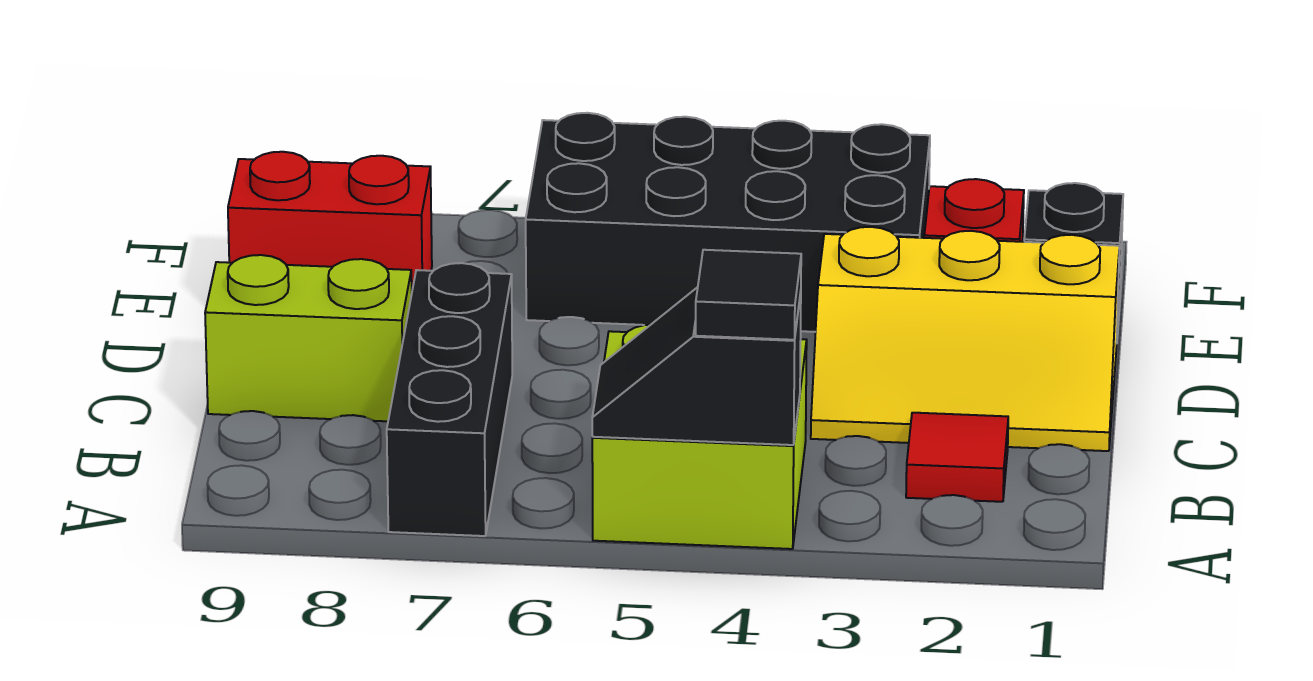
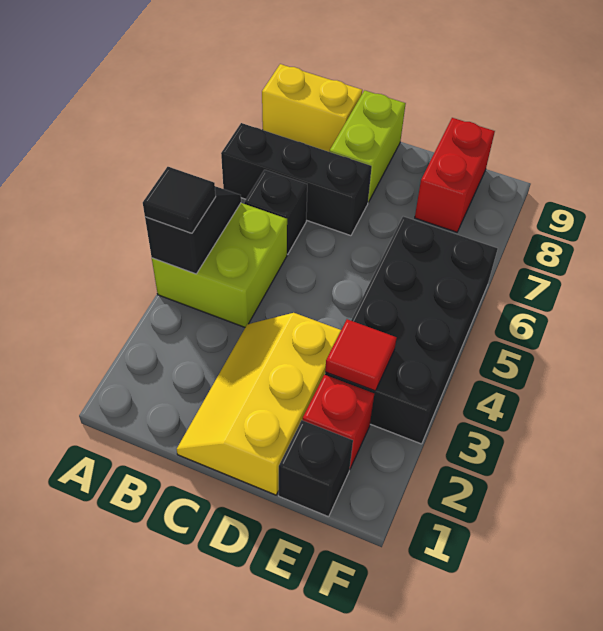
none -> yellow 1x2 brick [262,64,362,152]
red 1x1 tile [906,413,1008,502] -> red 1x1 tile moved to [325,319,397,391]
none -> black 1x1 brick [244,170,307,254]

